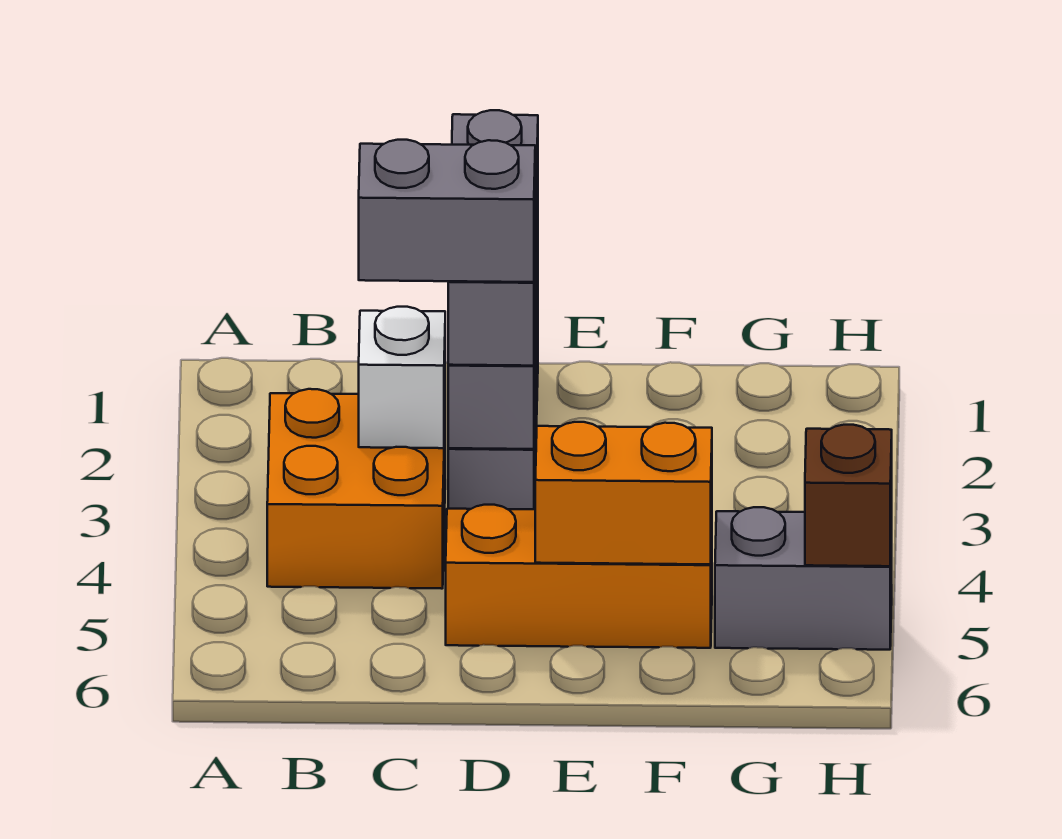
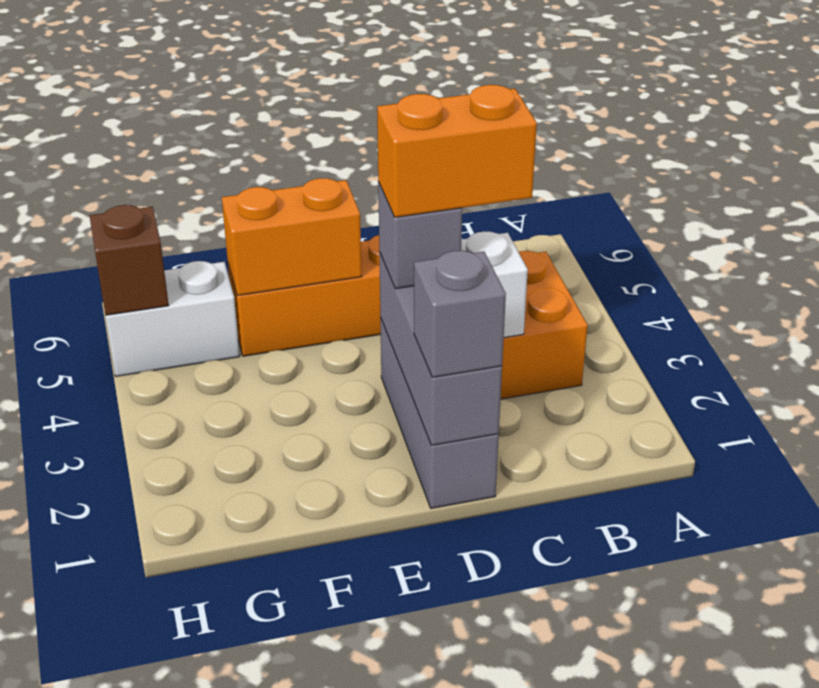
grey 1x2 brick [359,140,535,282] -> orange 1x2 brick [377,85,537,217]
grey 1x2 brick [715,507,892,650] -> white 1x2 brick [105,261,240,376]

